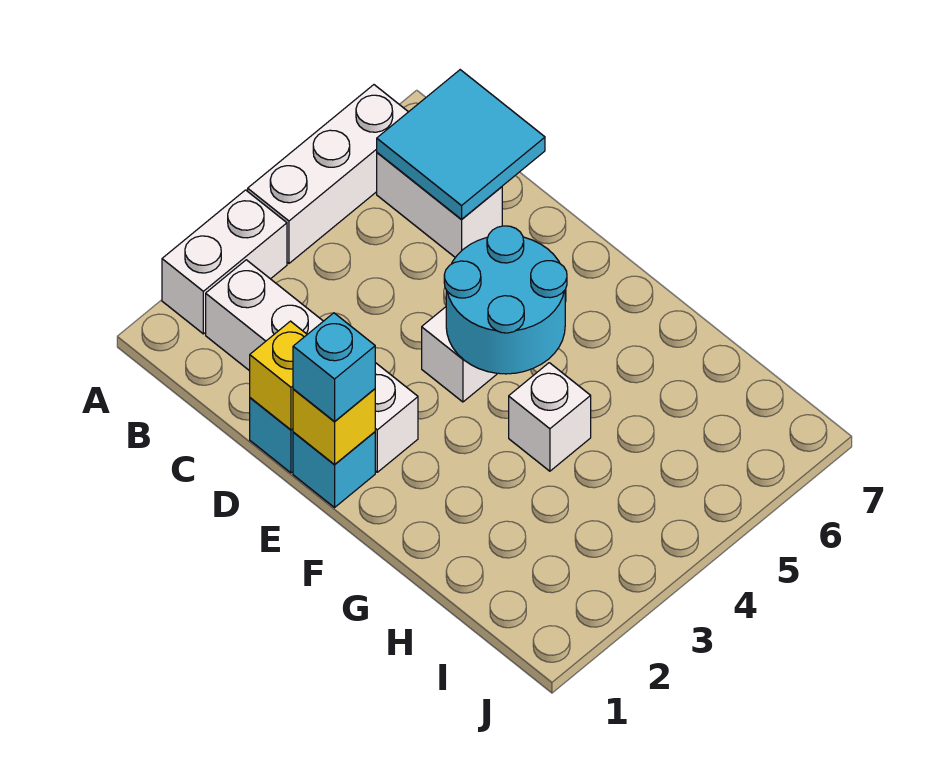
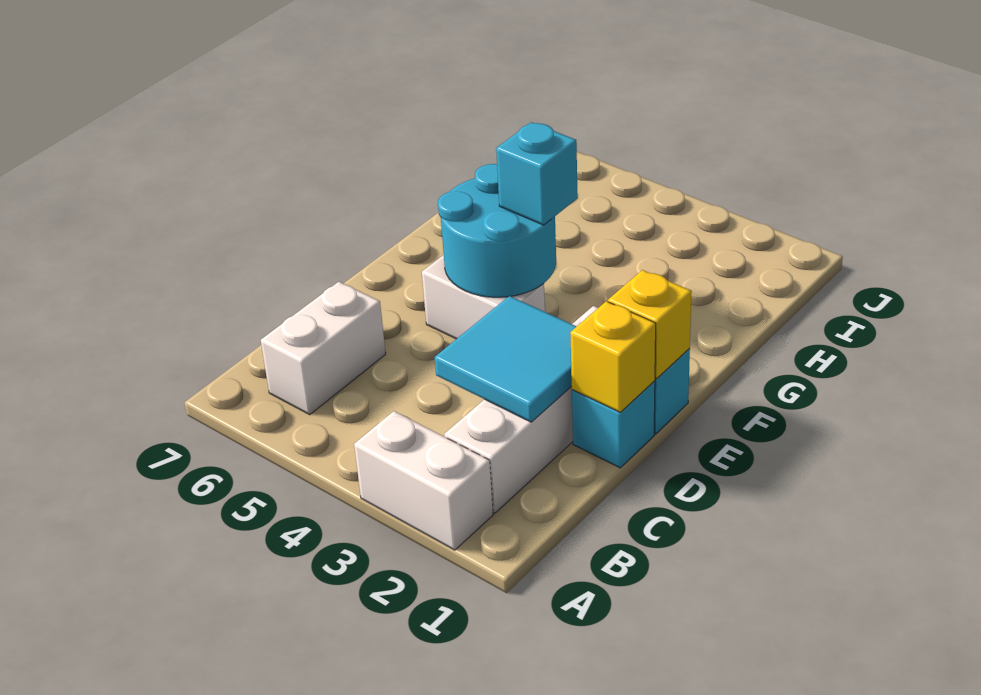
white 1x3 brick [248,85,408,263] -> none
cyan 2x2 tile [377,70,545,220] -> cyan 2x2 tile moved to [435,296,577,422]
cyan 1x1 brick [293,313,375,421] -> cyan 1x1 brick moved to [496,122,578,225]
white 1x1 brick [509,363,591,471] -> none

